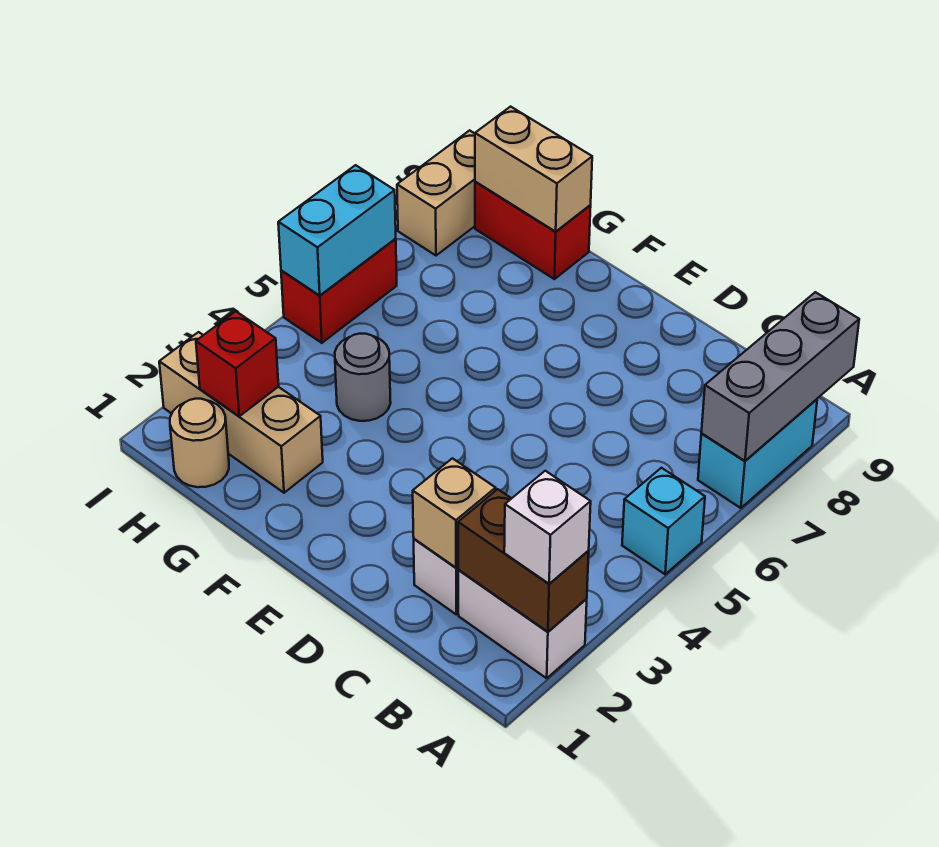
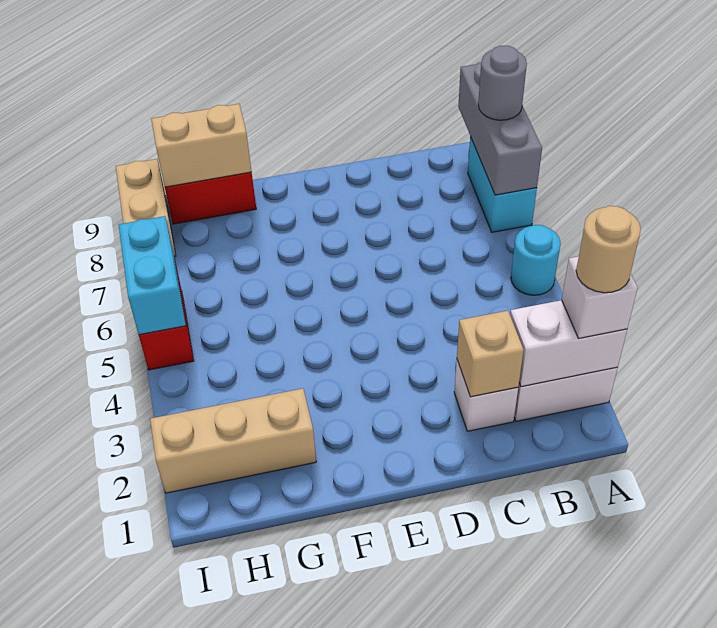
brown 1x2 brick [458,489,589,632] -> white 1x2 brick [510,300,627,387]
cyan 1x1 brick [622,468,705,574] -> cyan 1x1 round brick [511,225,561,295]
grey 1x1 round brick [335,334,391,421] -> grey 1x1 round brick moved to [478,46,527,120]
tan 1x1 round brick [170,399,229,487] -> tan 1x1 round brick moved to [576,206,641,293]
red 1x1 brick [196,311,279,416] -> none

